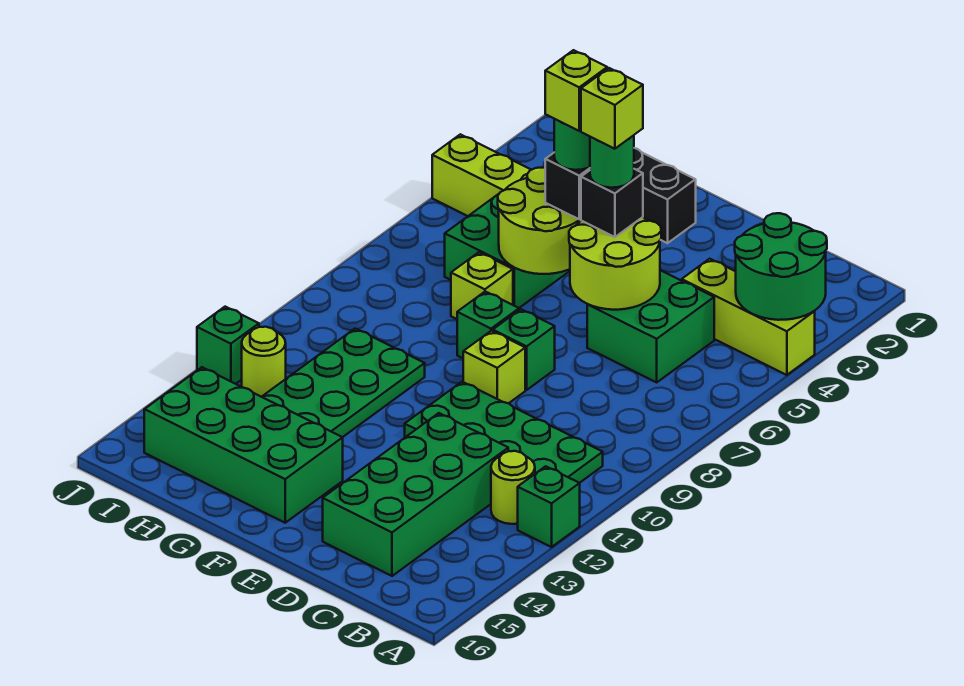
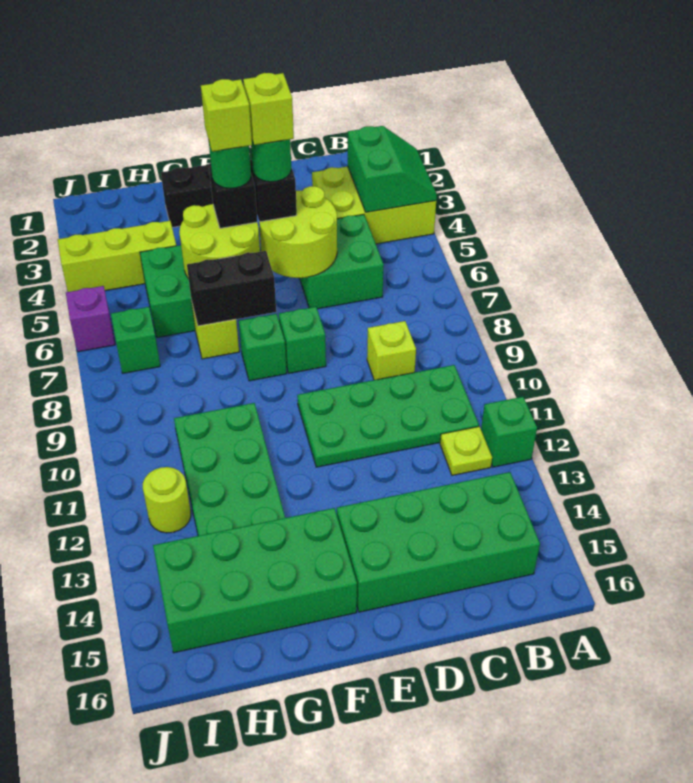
green 2x2 round brick [735,213,827,320] -> green 2x2 slope [348,126,437,212]
lime 1x3 brick [682,259,815,375] -> lime 2x3 brick [312,166,436,244]
lime 1x1 round brick [491,451,535,524] -> lime 1x1 plate [440,427,492,475]
green 2x4 brick [323,413,508,576] -> green 2x4 brick turned to [337,472,540,612]
lime 1x1 brick [463,331,525,404] -> lime 1x1 brick moved to [367,321,416,380]
none -> black 1x2 brick [187,251,276,326]
none -> purple 1x1 brick [66,286,115,352]
green 1x1 brick [197,307,259,384] -> green 1x1 brick moved to [111,307,160,373]

